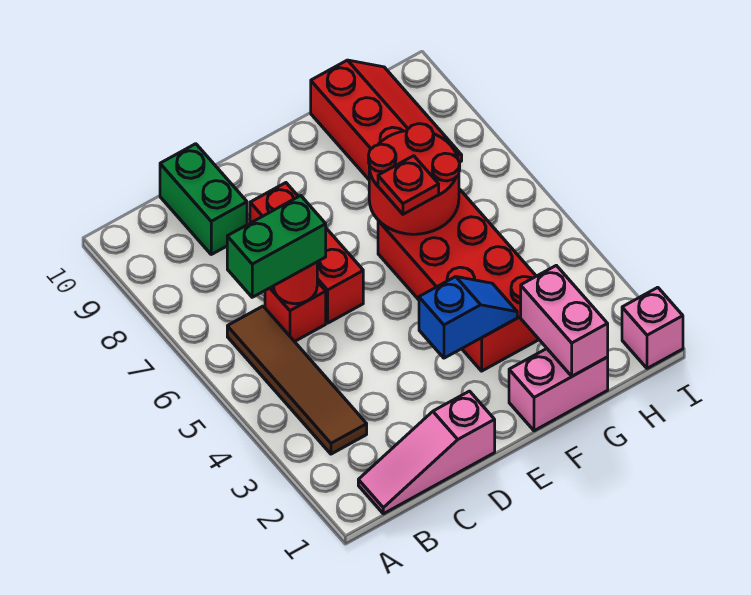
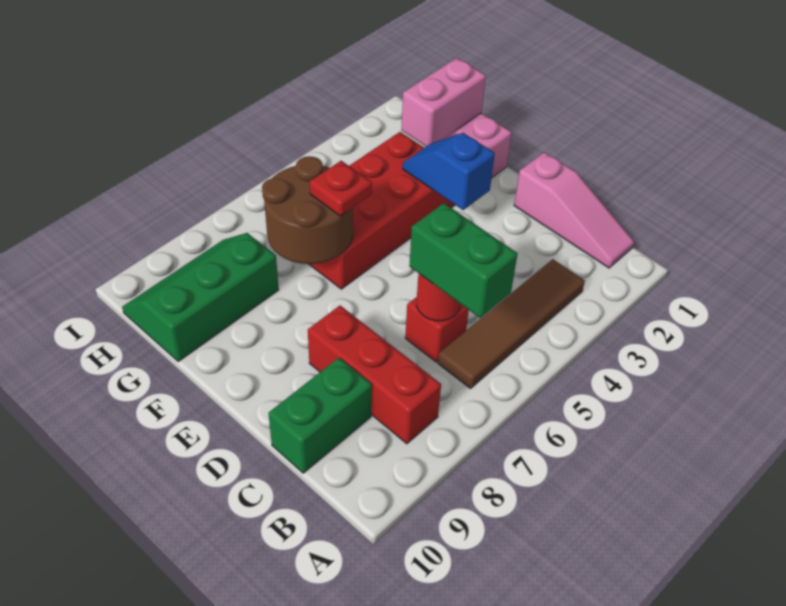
red 1x3 brick [250,183,363,323] -> red 1x3 brick turned to [308,306,441,444]
red 2x2 round brick [368,124,460,234] -> brown 2x2 round brick [262,156,353,264]
red 2x3 slope [311,60,462,179] -> green 2x3 slope [122,233,279,362]
pink 1x1 brick [622,287,683,368] -> none

